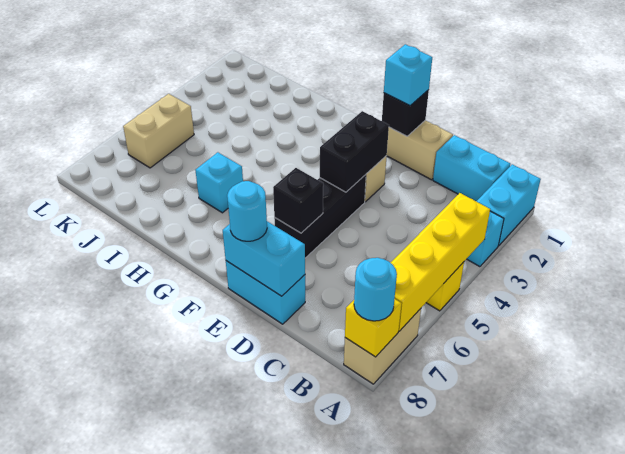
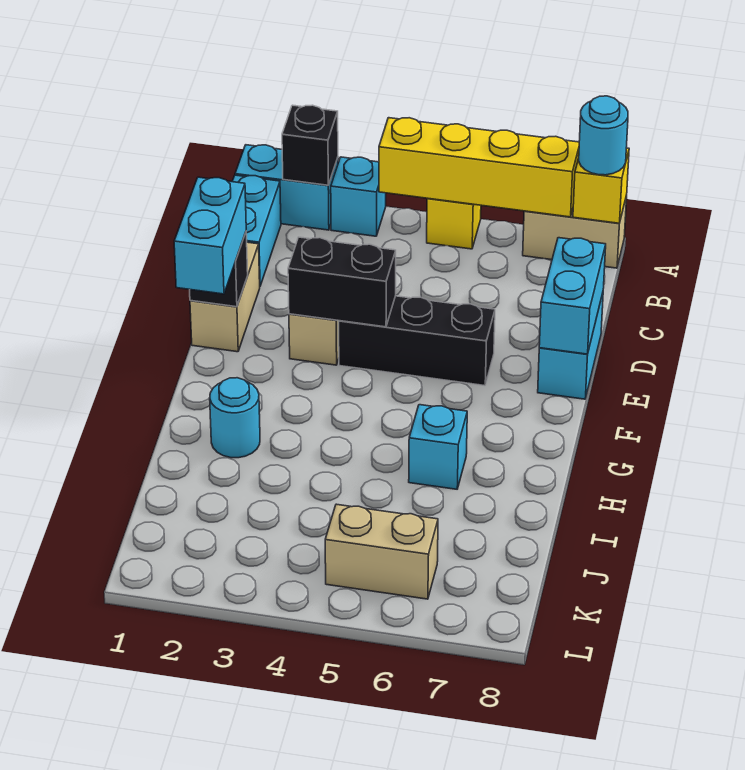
cyan 1x1 brick [384,44,432,106] -> cyan 1x2 brick [174,177,246,294]
black 1x1 brick [273,168,323,233] -> black 1x1 brick moved to [282,105,338,185]
cyan 1x1 round brick [227,181,267,241] -> cyan 1x1 round brick moved to [210,378,260,458]

